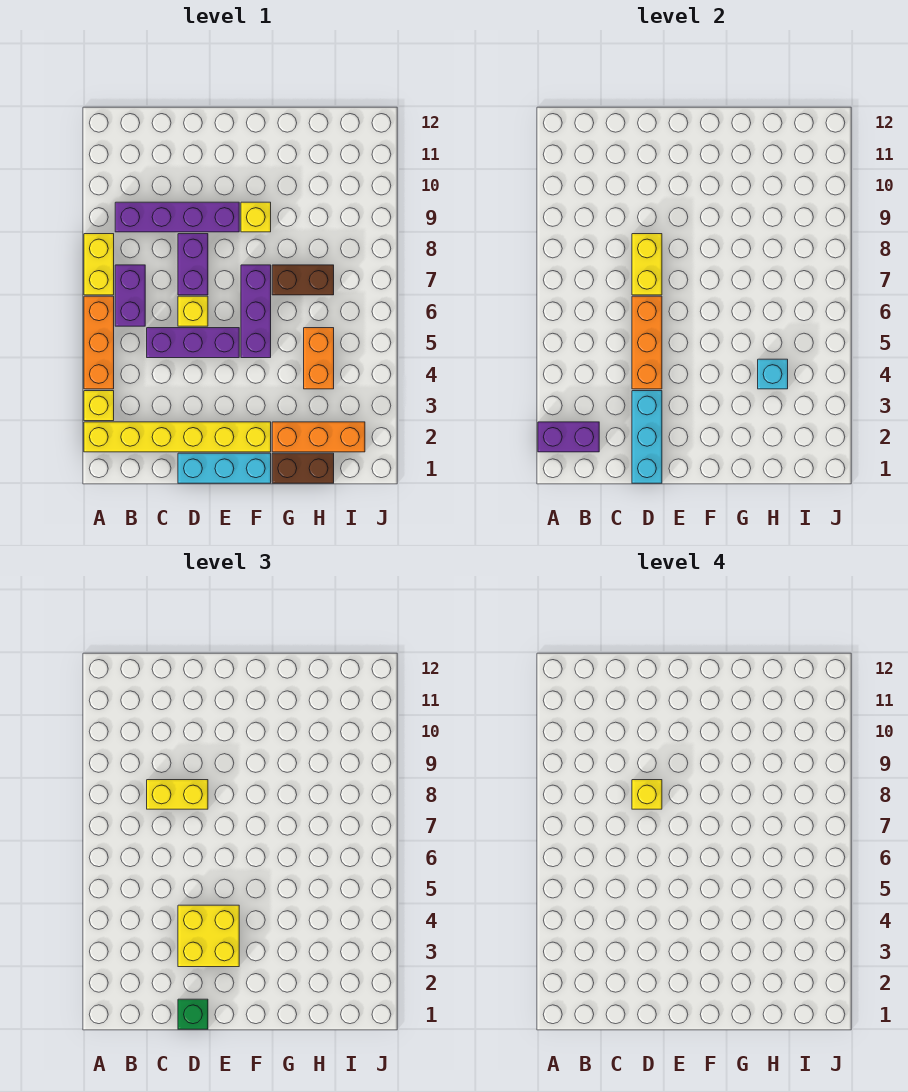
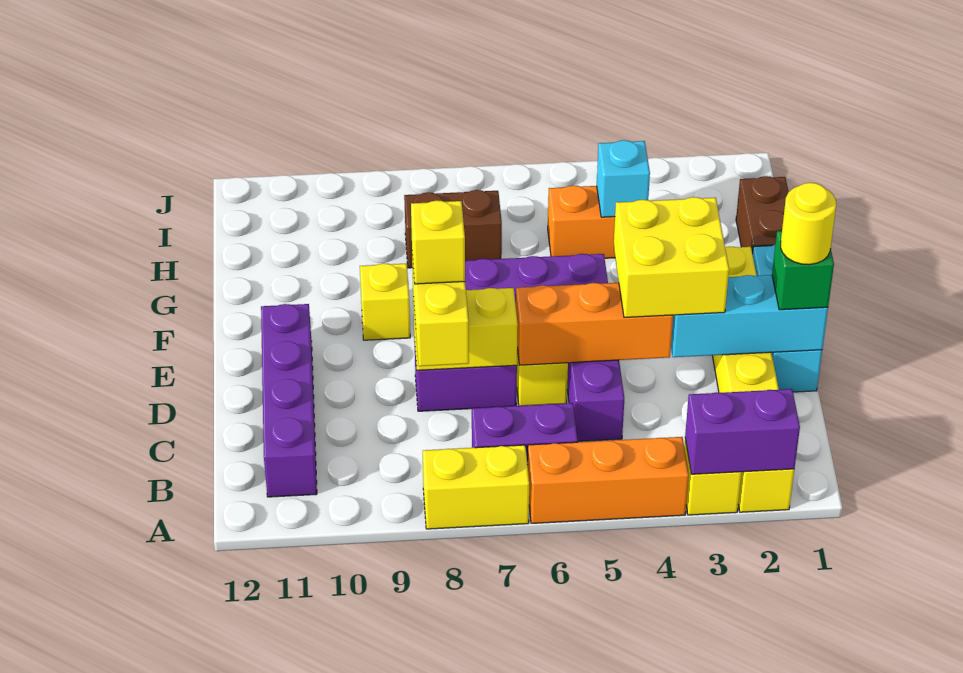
purple 1x2 brick [538,422,599,452] -> purple 1x2 brick turned to [685,389,800,474]
purple 1x4 brick [115,202,239,232] -> purple 1x4 brick moved to [261,304,317,497]
none -> yellow 1x1 round brick [781,183,836,265]
orange 1x3 brick [272,422,365,452] -> none
brown 1x2 brick [272,265,334,295] -> brown 1x2 brick turned to [404,190,502,268]

